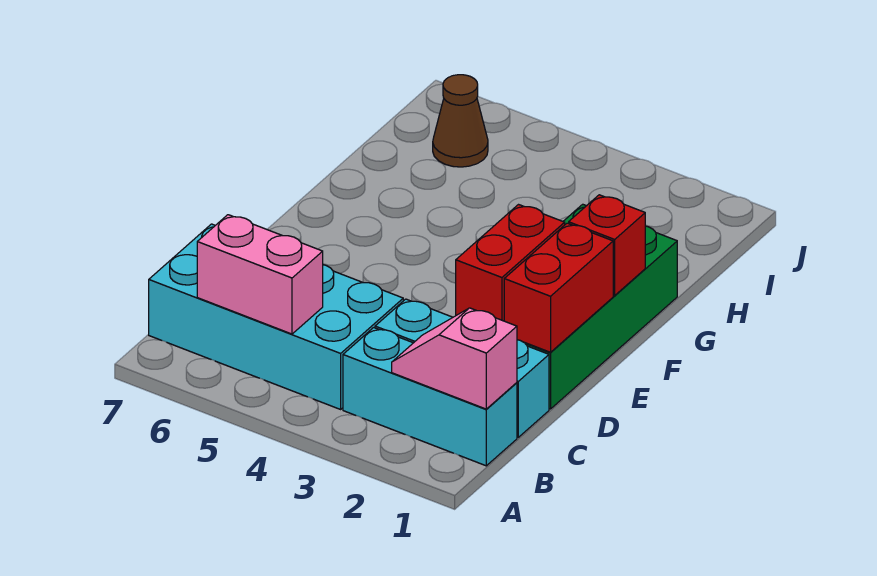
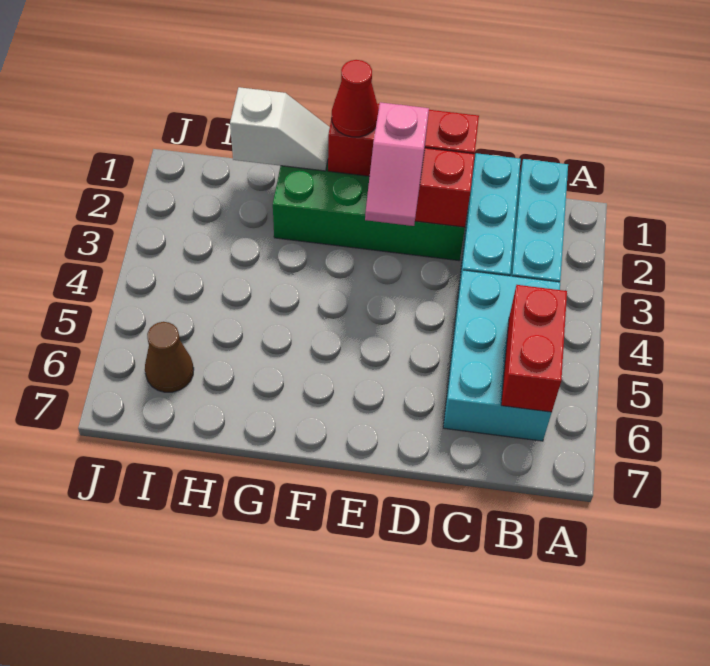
pink 1x2 slope [392,308,517,409] -> pink 1x2 slope moved to [365,102,429,226]
cyan 2x4 brick [149,224,403,409] -> cyan 2x3 brick [443,270,560,441]
pink 1x2 brick [197,215,323,334] -> red 1x2 brick [501,285,567,412]
none -> red 1x1 cone [332,60,379,137]
none -> white 1x2 slope [230,87,330,171]

